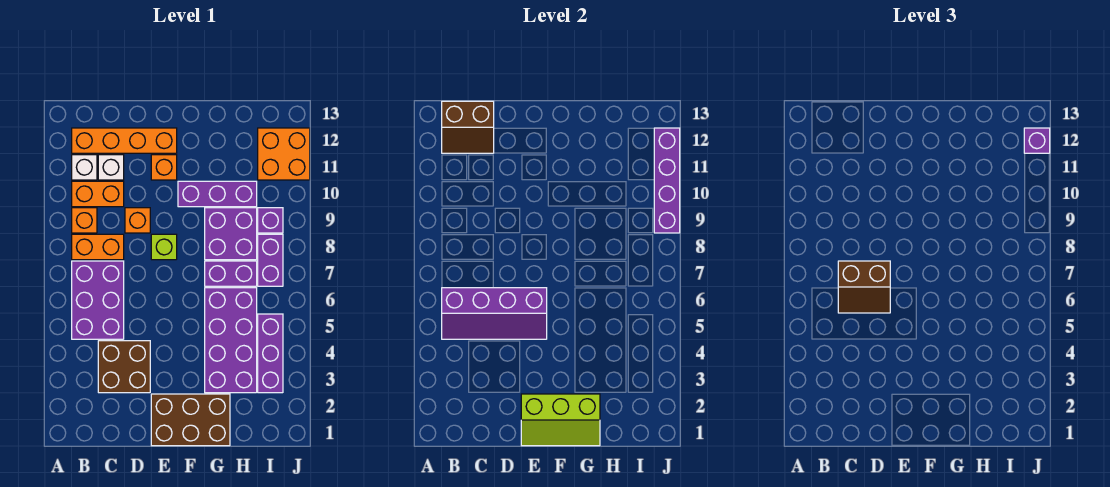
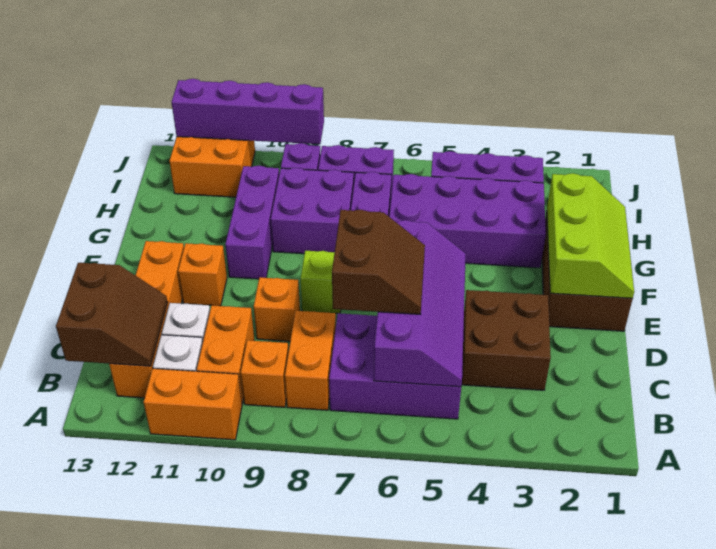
none -> orange 1x2 brick [144,368,242,440]
purple 1x1 brick [1024,128,1050,153] -> none

